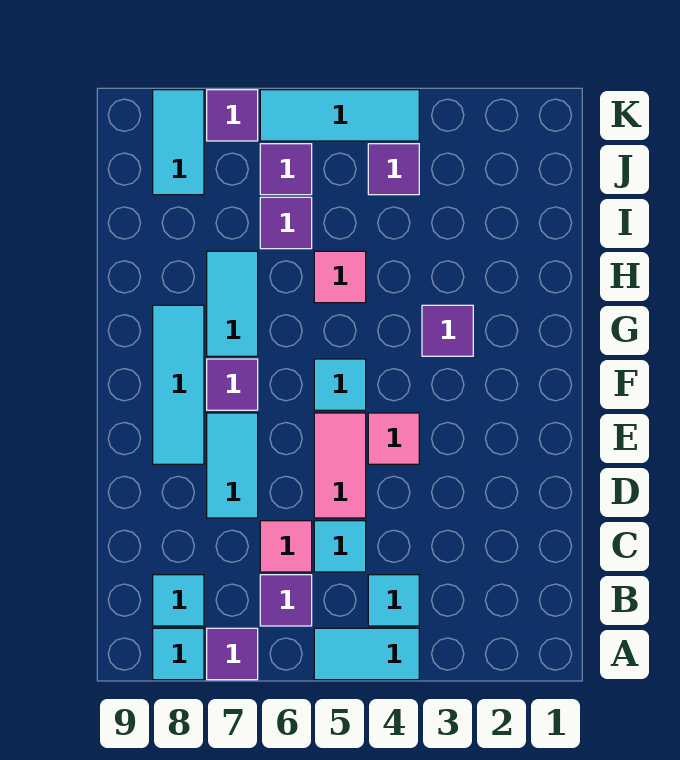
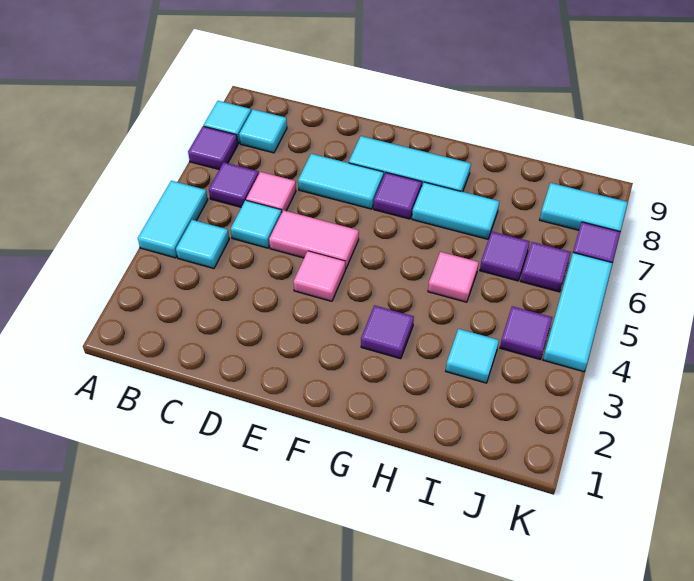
cyan 1x1 tile [314,359,366,410] -> cyan 1x1 tile moved to [446,329,499,383]

